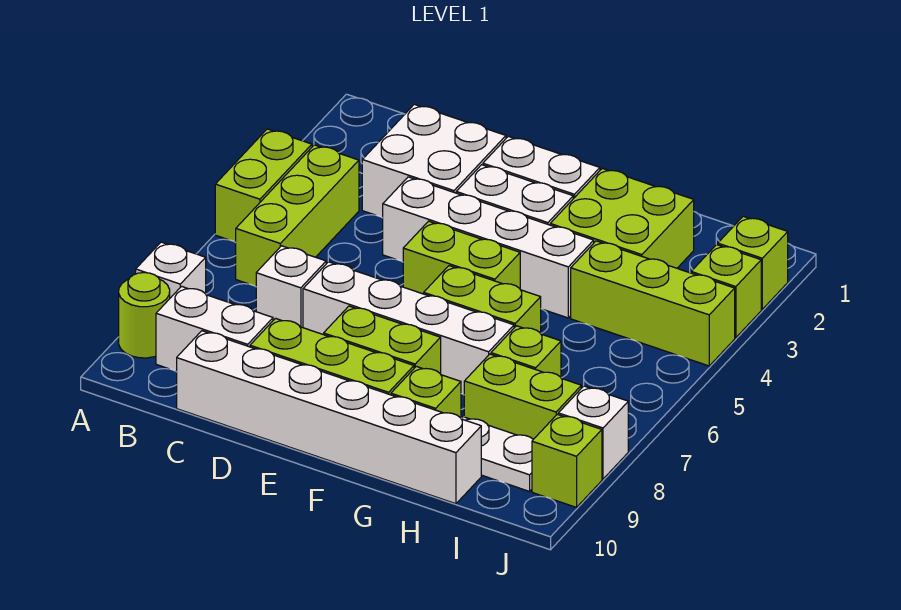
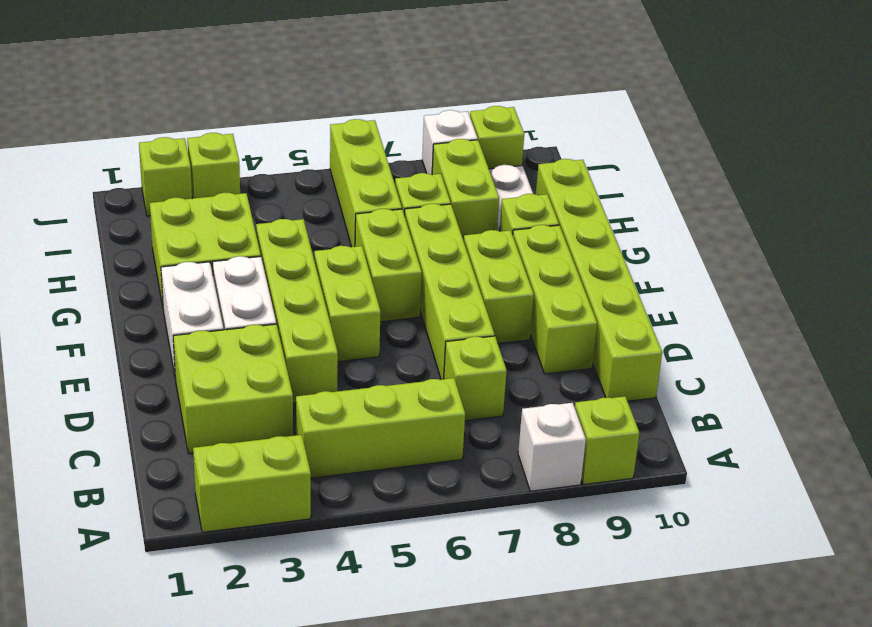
lime 1x2 brick [215,129,312,242] -> lime 1x2 brick moved to [193,435,311,532]
lime 1x1 round brick [119,273,170,358] -> lime 1x1 brick [575,396,639,485]
white 1x2 brick [156,286,273,371] -> none
white 2x2 brick [362,104,506,218] -> lime 2x2 brick [173,324,293,453]
white 1x1 brick [256,246,326,328] -> lime 1x1 brick [444,336,507,421]
white 1x6 brick [177,331,481,504] -> lime 1x6 brick [536,159,662,401]
white 1x4 brick [383,177,594,318] -> lime 1x4 brick [256,219,338,403]
white 1x4 brick [303,262,514,395] -> lime 1x4 brick [405,204,495,379]
lime 1x3 brick [571,241,735,366] -> lime 1x3 brick moved to [330,119,402,247]

